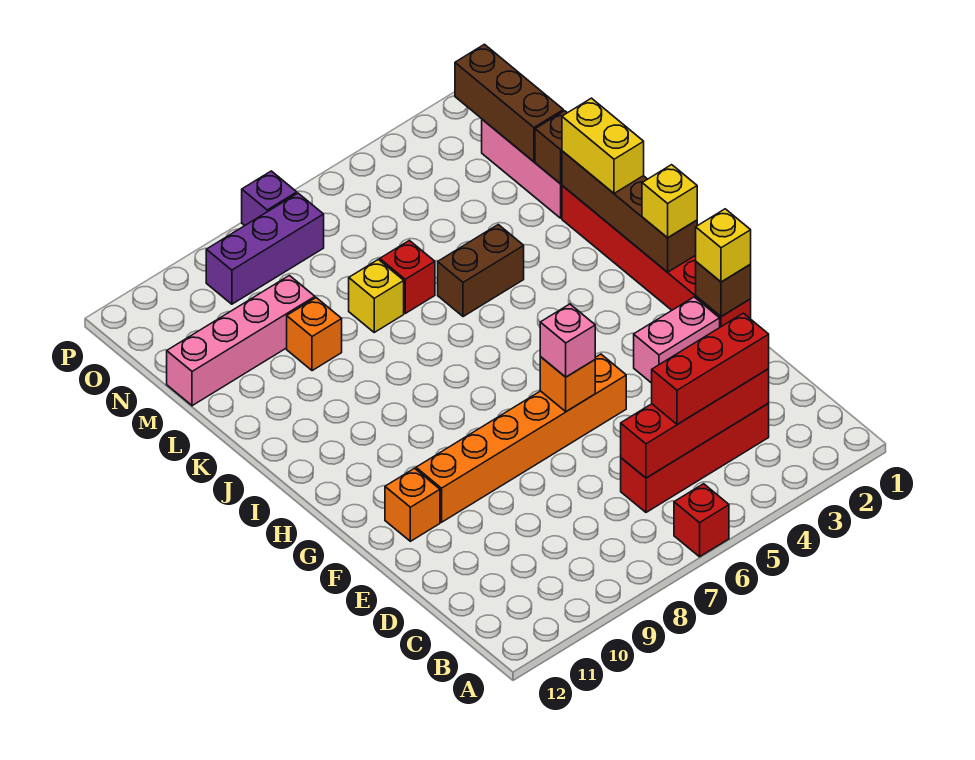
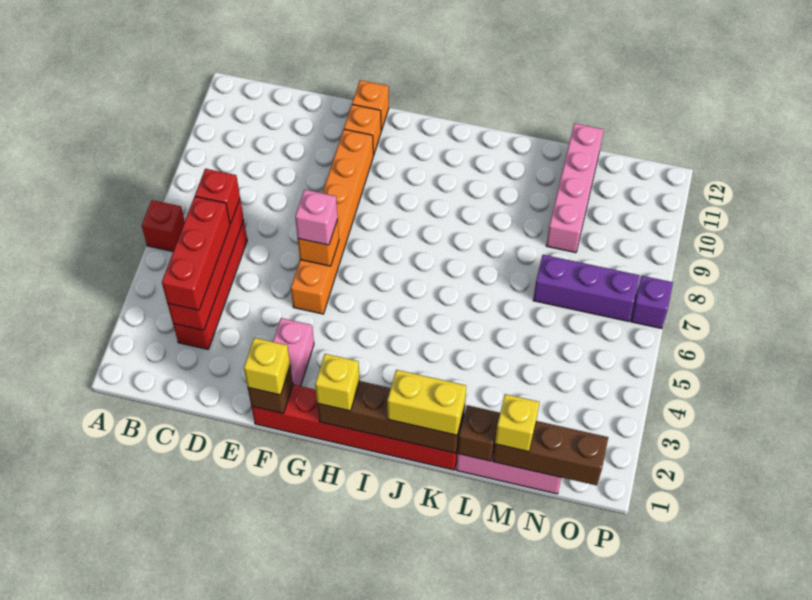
brown 1x2 brick [438,225,524,317] -> none
red 1x1 brick [380,240,435,313] -> red 1x1 brick moved to [195,169,240,224]
yellow 1x1 brick [349,260,404,332] -> yellow 1x1 brick moved to [495,394,540,452]
orange 1x1 brick [287,298,342,371] -> orange 1x1 brick moved to [352,80,389,131]
purple 1x3 brick [206,193,324,304] -> purple 1x3 brick turned to [533,255,640,321]

